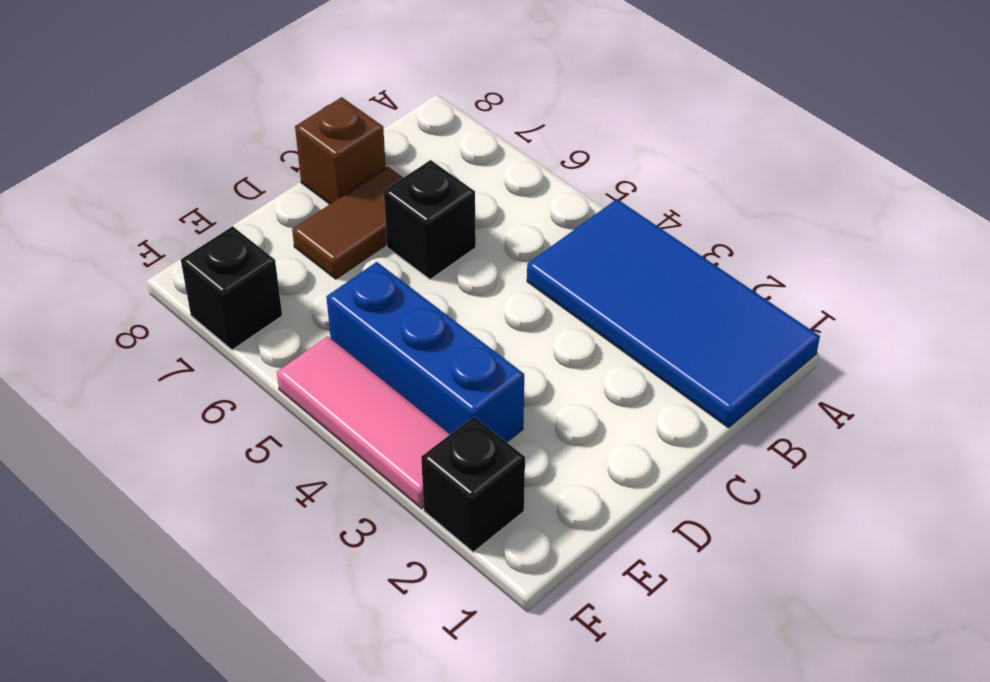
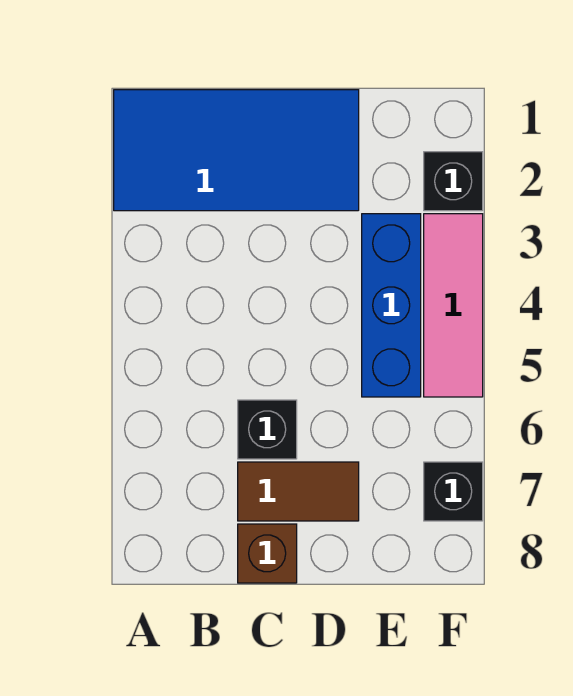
blue 2x4 tile [527,199,820,428] -> blue 2x4 tile turned to [114,90,359,211]

